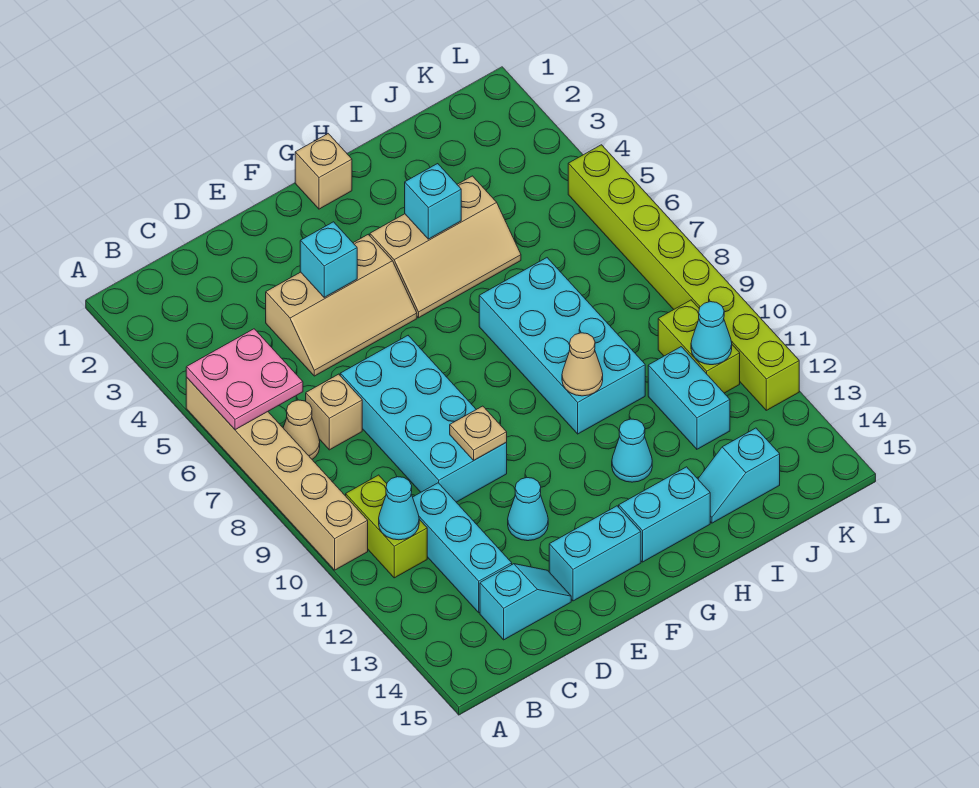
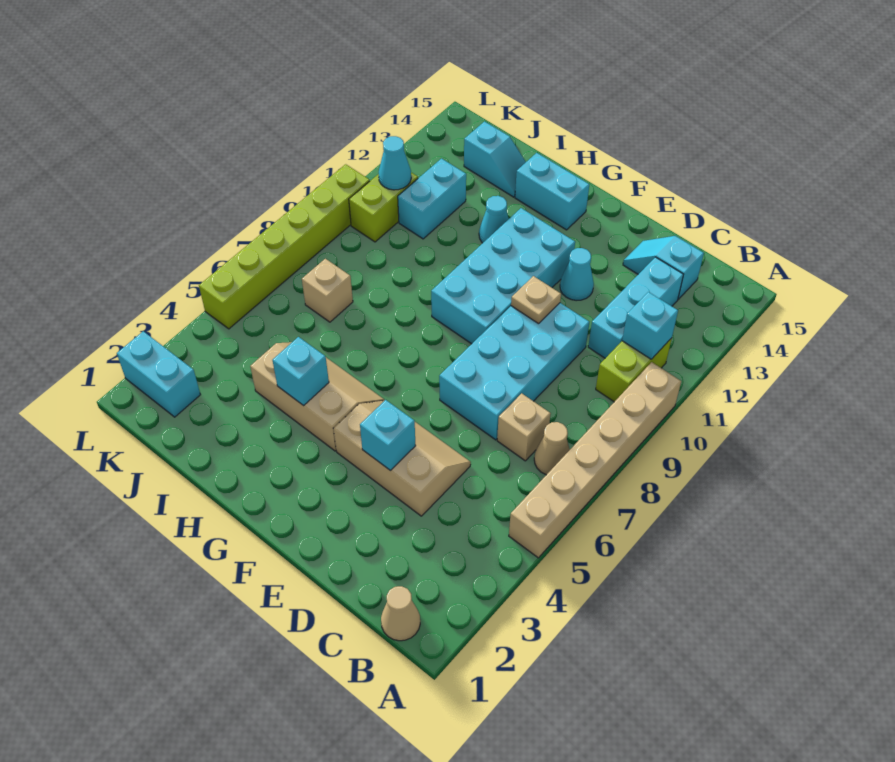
pink 2x2 plate [186,329,303,430] -> none
cyan 1x1 cone [379,477,419,540] -> cyan 1x1 brick [622,292,678,359]
cyan 1x2 brick [549,506,641,601] -> cyan 1x2 brick moved to [117,331,201,417]
tan 1x1 brick [295,134,352,209] -> tan 1x1 brick moved to [302,259,353,322]
cyan 2x4 brick [479,258,645,434] -> cyan 2x4 brick moved to [431,208,575,344]
tan 1x1 cone [562,333,603,396] -> tan 1x1 cone moved to [381,586,420,641]
lime 1x8 brick [568,145,799,410] -> lime 1x6 brick [199,164,370,329]

